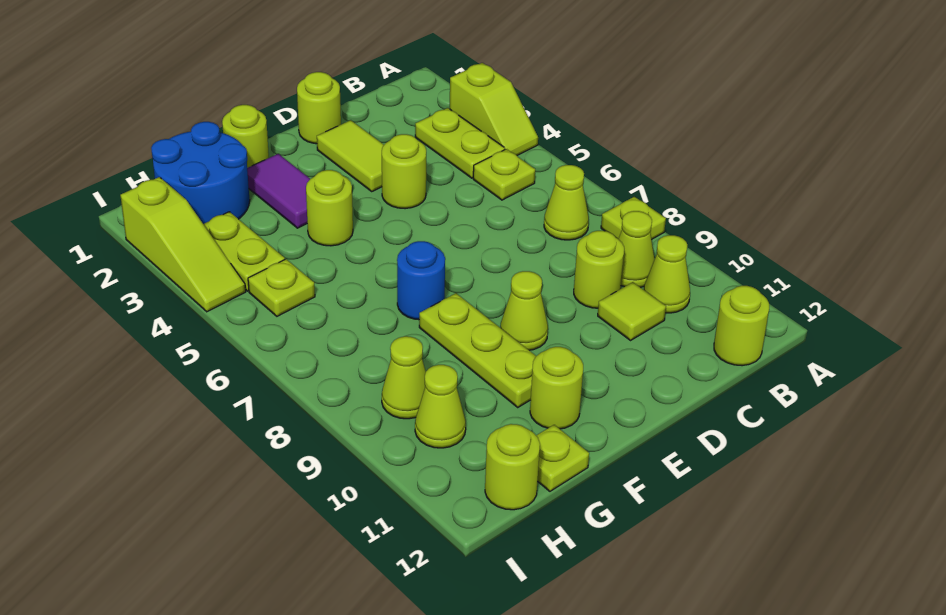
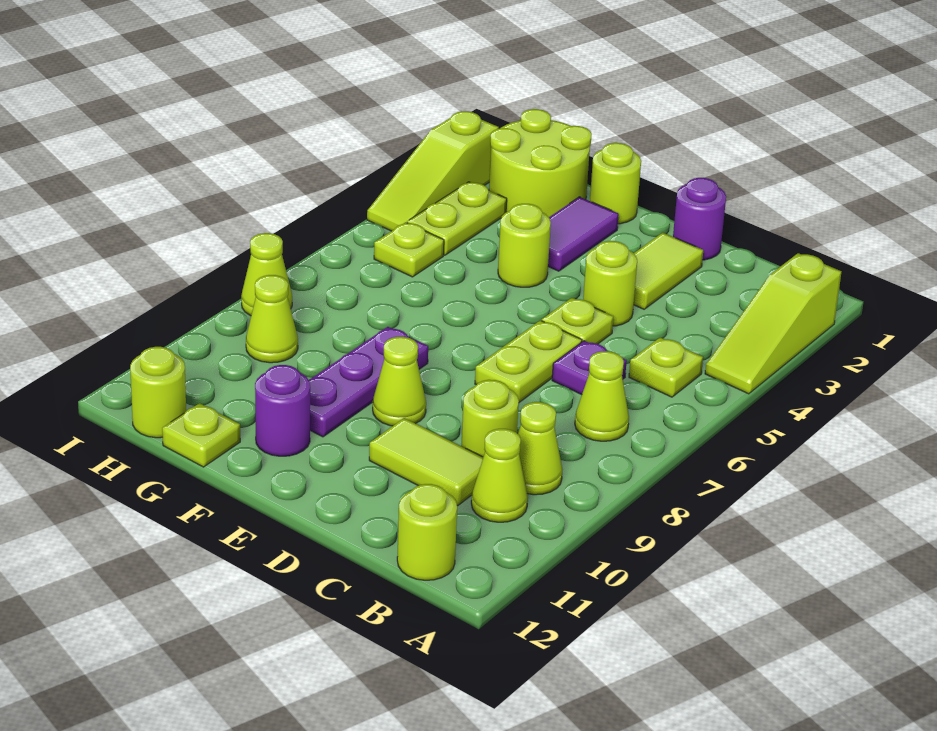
lime 1x2 slope [450,63,538,155] -> lime 1x3 slope [705,253,841,394]
lime 1x1 plate [601,197,666,240] -> lime 1x1 plate moved to [542,298,613,344]
lime 1x2 plate [415,108,505,178] -> lime 1x2 plate moved to [475,320,582,402]
none -> purple 1x1 plate [552,341,627,395]
lime 1x1 tile [598,282,666,340] -> lime 1x2 tile [369,418,483,506]
lime 1x1 round brick [297,72,341,144] -> purple 1x1 round brick [673,178,726,260]
blue 1x1 round brick [397,241,445,320] -> none
lime 1x3 plate [419,293,536,407] -> purple 1x3 plate [309,327,428,437]
lime 1x1 round brick [530,347,583,429] -> purple 1x1 round brick [255,365,310,456]
blue 2x2 round brick [151,122,250,224] -> lime 2x2 round brick [489,109,592,217]
lime 1x1 cone [415,365,466,448] -> lime 1x1 cone moved to [241,233,292,316]

